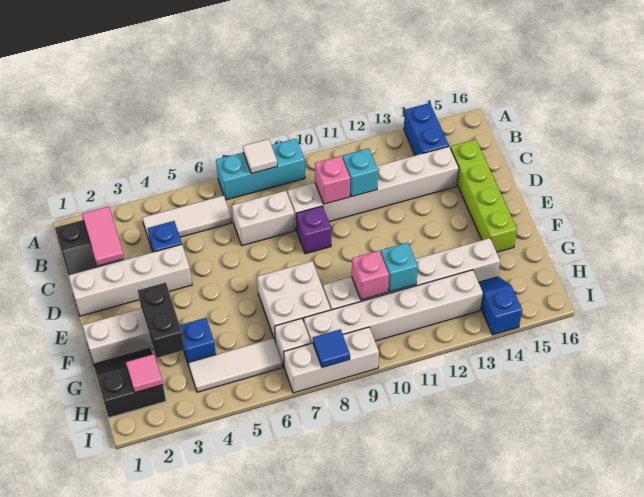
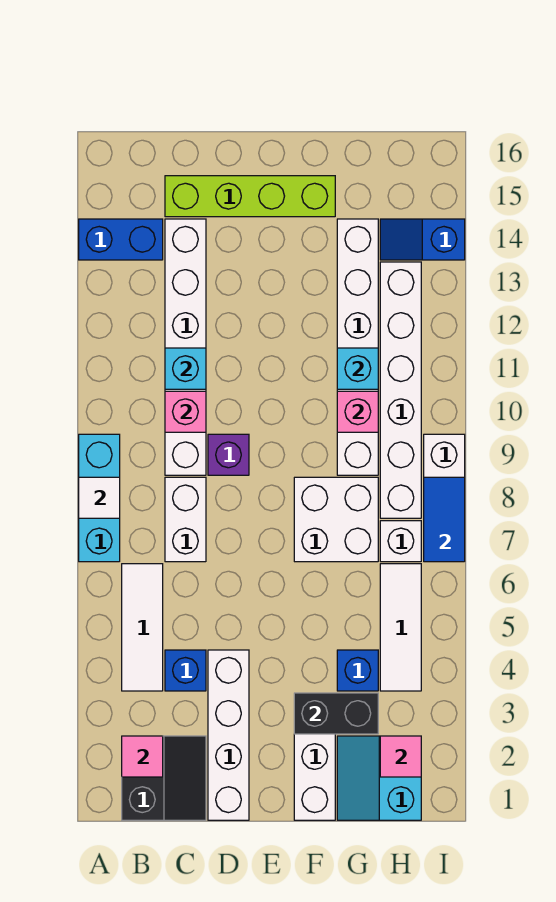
pink 1x2 tile [82,206,124,266] -> pink 1x1 tile [122,736,163,777]
black 2x2 slope [93,349,166,418] -> cyan 2x2 slope [337,736,421,820]
blue 1x1 tile [313,329,350,368] -> blue 1x2 tile [424,477,465,562]

